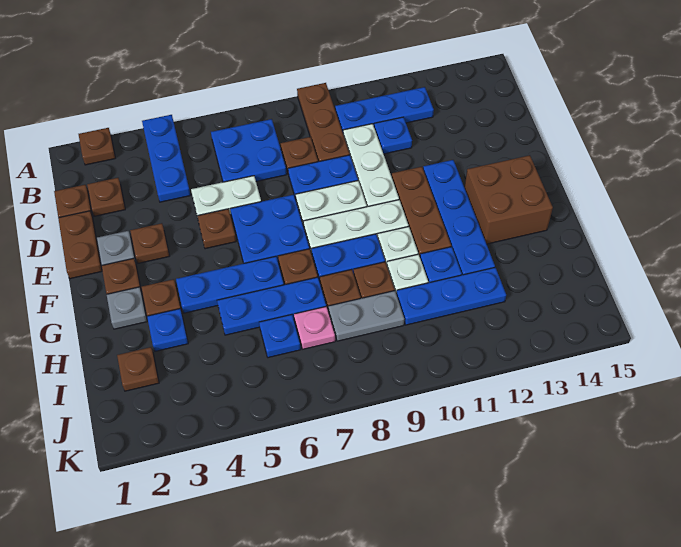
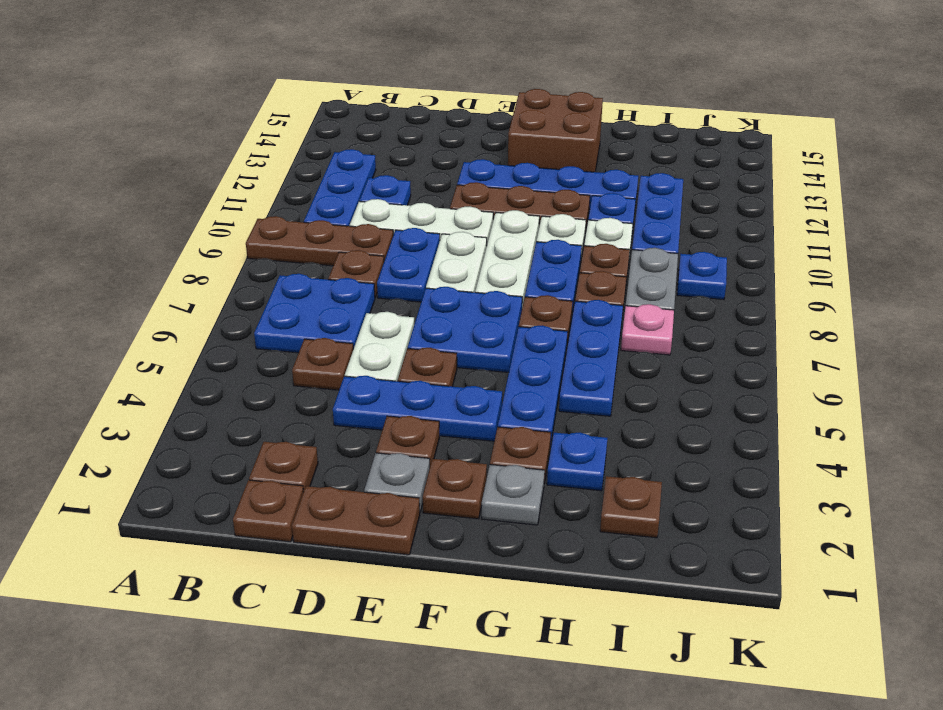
brown 1x1 plate [79,128,115,165] -> brown 1x1 plate moved to [292,338,353,390]
blue 1x3 plate [142,115,190,202] -> blue 1x3 plate moved to [333,376,502,441]
blue 1x1 plate [259,315,301,358] -> blue 1x1 plate moved to [677,252,727,299]

